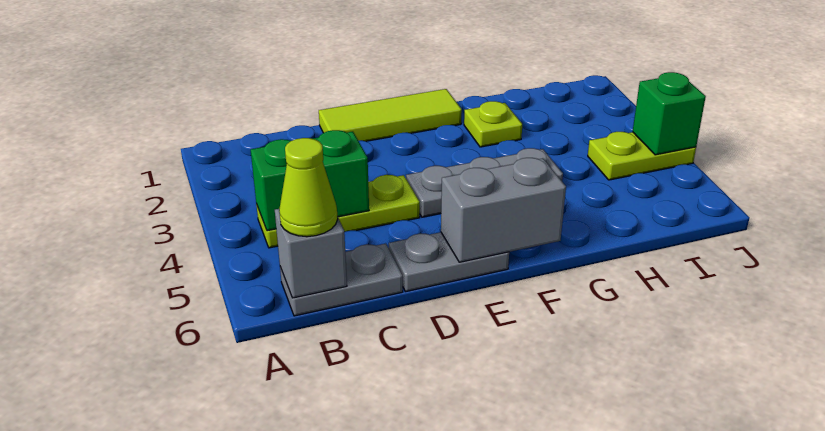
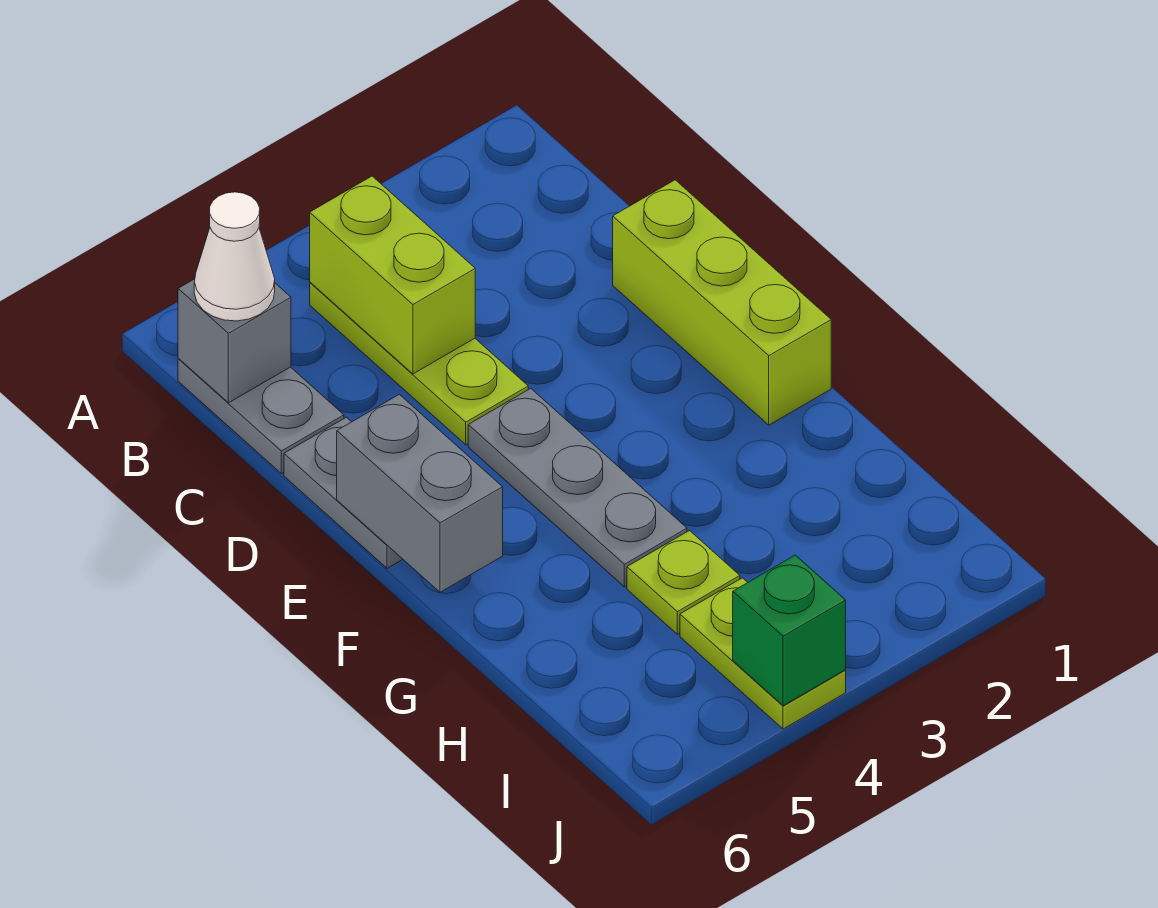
green 1x2 brick [251,130,369,231] -> lime 1x2 brick [310,176,475,374]
lime 1x1 cone [279,138,338,237] -> white 1x1 cone [194,192,275,321]
lime 1x3 tile [319,89,462,141] -> lime 1x3 brick [613,180,831,425]
lime 1x1 plate [464,101,522,147] -> lime 1x1 plate moved to [627,531,740,634]

